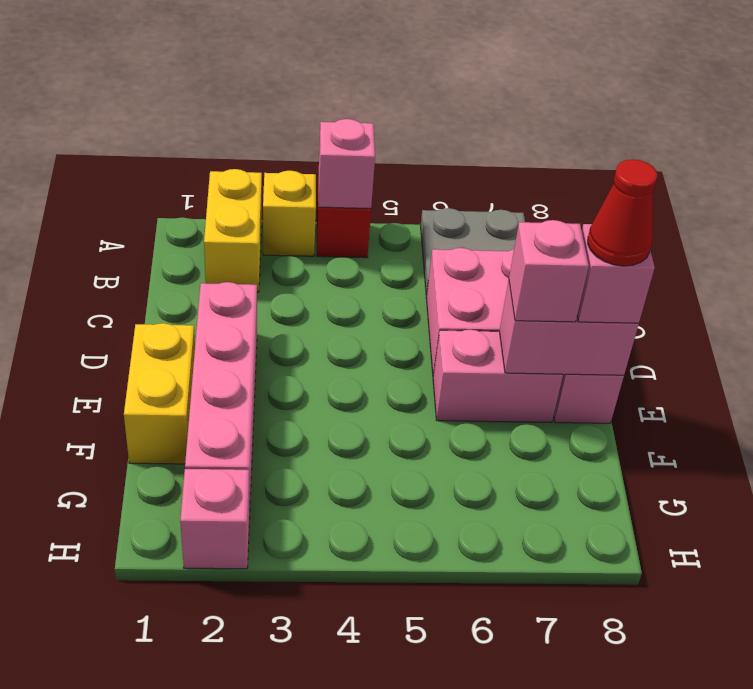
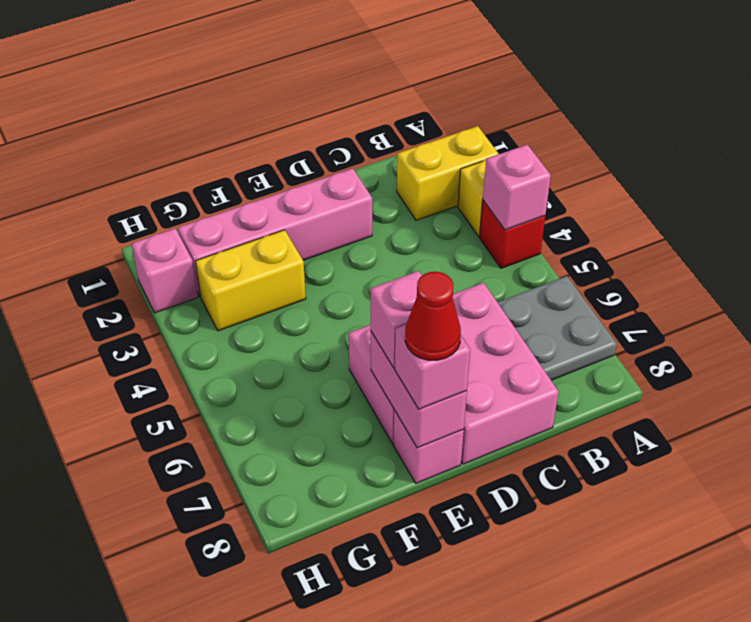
yellow 1x2 brick [124,323,195,464] -> yellow 1x2 brick moved to [196,230,306,331]

